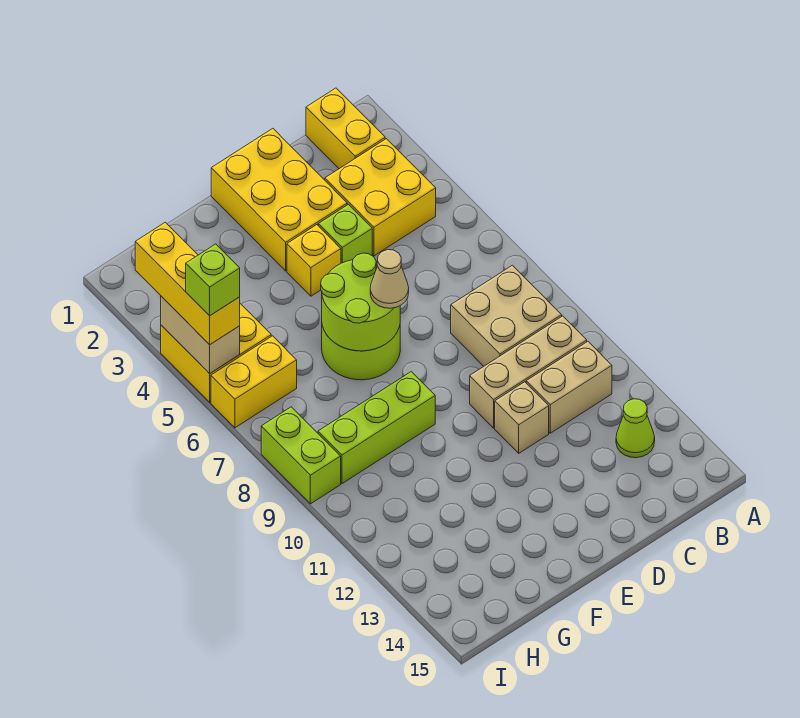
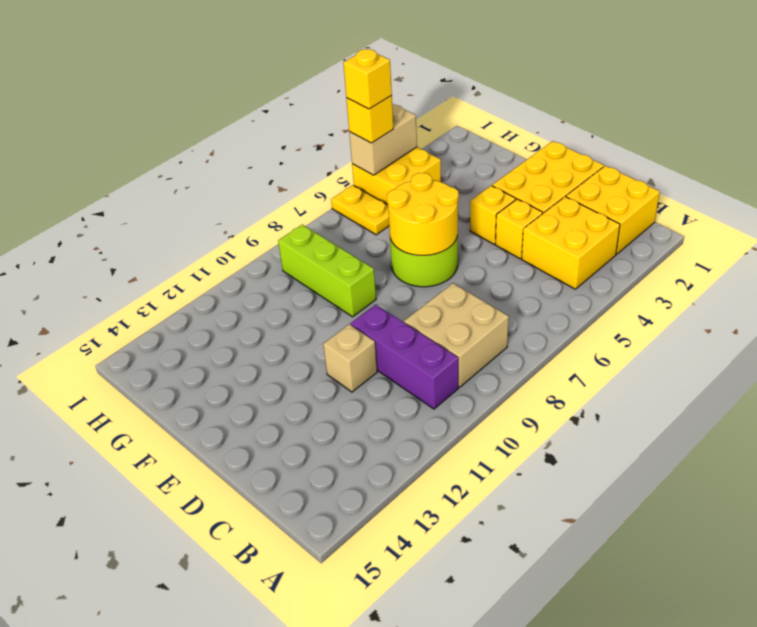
yellow 1x2 brick [306,88,385,169] -> yellow 2x2 brick [566,166,660,254]
tan 1x3 brick [470,316,587,428] -> purple 1x3 brick [351,305,458,409]
tan 1x2 brick [526,342,612,433] -> none
lime 1x1 cone [616,399,655,458] -> none
lime 1x1 brick [318,204,372,263] -> yellow 1x1 brick [496,199,543,259]
lime 2x2 round brick [321,253,400,351] -> yellow 2x2 round brick [387,173,459,255]
tan 1x1 cone [370,250,409,308] -> none
yellow 1x2 brick [211,336,297,428] -> yellow 1x2 plate [331,185,389,235]
yellow 1x3 brick [135,222,240,345] -> yellow 1x1 brick [346,96,393,143]
lime 1x1 brick [186,244,240,316] -> yellow 1x1 brick [343,49,392,109]
lime 1x2 brick [261,407,341,504] -> none

